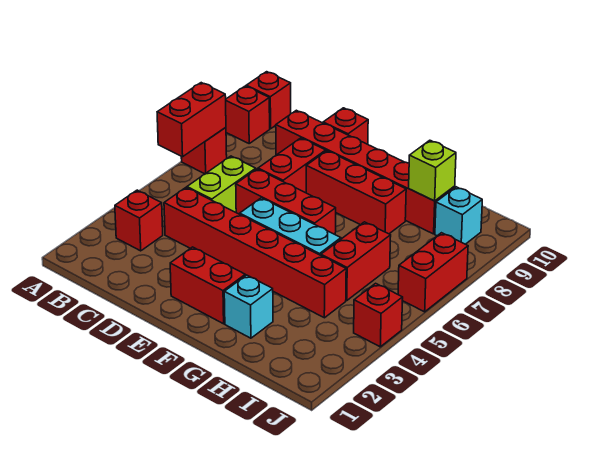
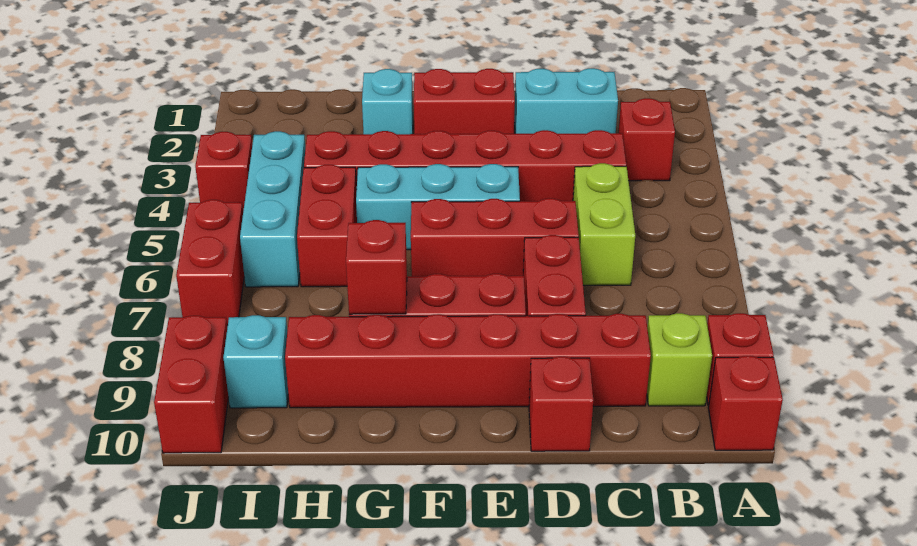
red 1x2 brick [157,83,226,157] -> red 1x2 brick moved to [154,316,228,453]
red 1x1 brick [181,127,227,174] -> red 1x1 brick moved to [346,220,407,314]
none -> cyan 1x2 brick [514,68,618,134]
lime 1x1 brick [409,140,456,201] -> lime 1x1 brick moved to [647,313,712,406]
none -> cyan 1x3 brick [240,131,305,287]

